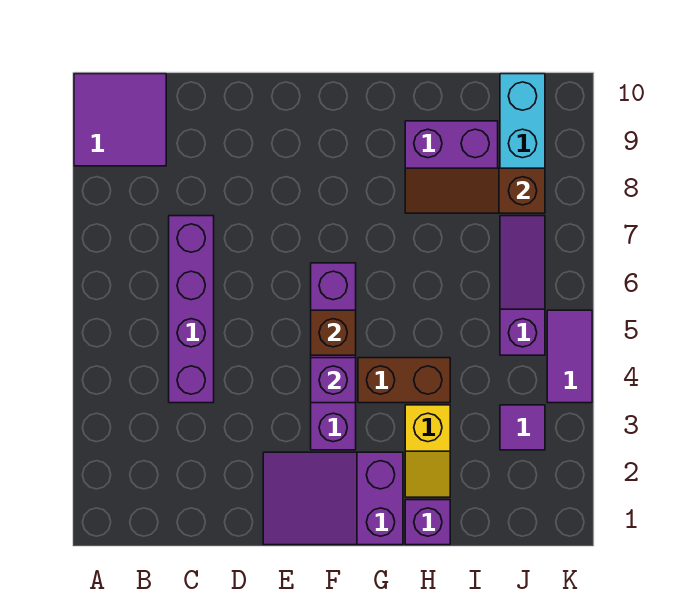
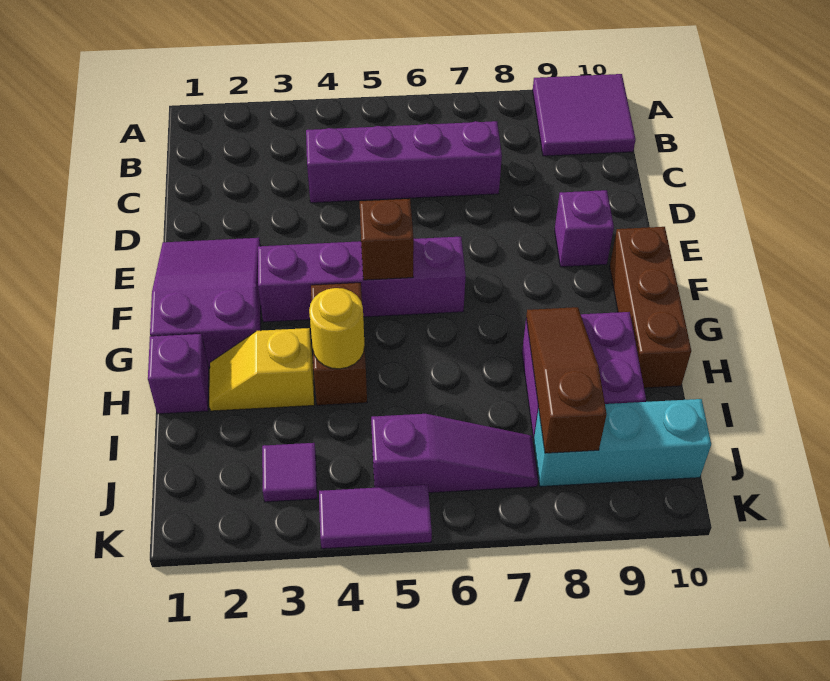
purple 1x1 brick [311,358,356,403] -> purple 1x1 brick moved to [555,190,614,267]
none -> brown 1x3 brick [610,227,691,388]
none -> yellow 1x1 round brick [309,288,365,369]

